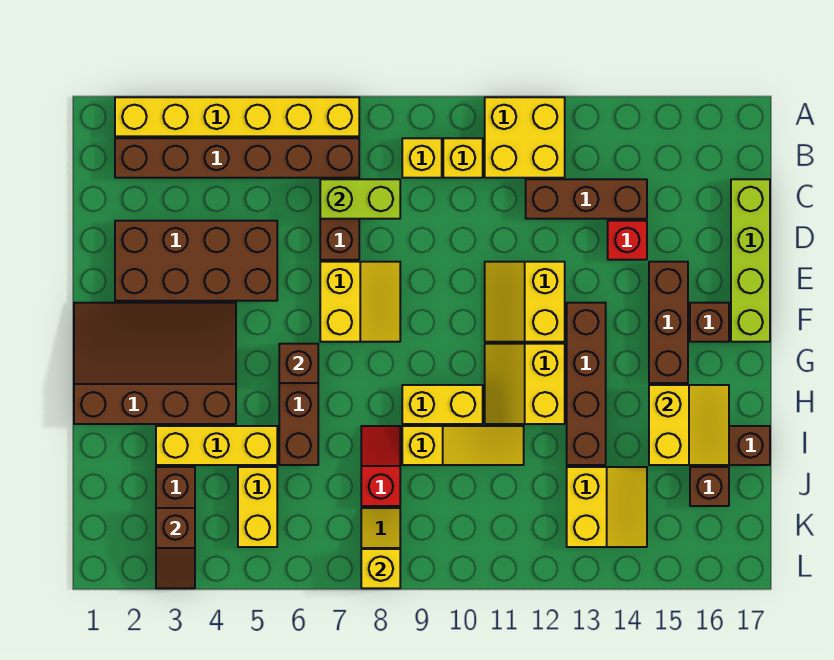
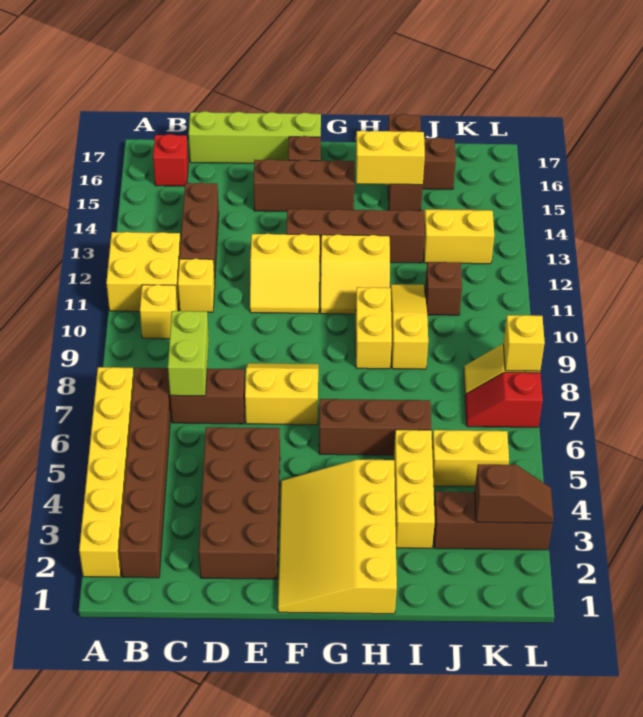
yellow 1x1 brick [402,138,442,178] -> yellow 1x1 brick moved to [178,259,215,312]
red 1x1 brick [608,221,647,260] -> red 1x1 brick moved to [153,134,188,186]
brown 3x4 slope [74,303,236,424] -> yellow 3x4 slope [278,460,397,614]
brown 1x1 brick [279,344,318,383] -> brown 1x1 brick moved to [425,262,462,315]
red 1x2 slope [361,426,400,506] -> red 1x2 slope moved to [465,372,543,427]

